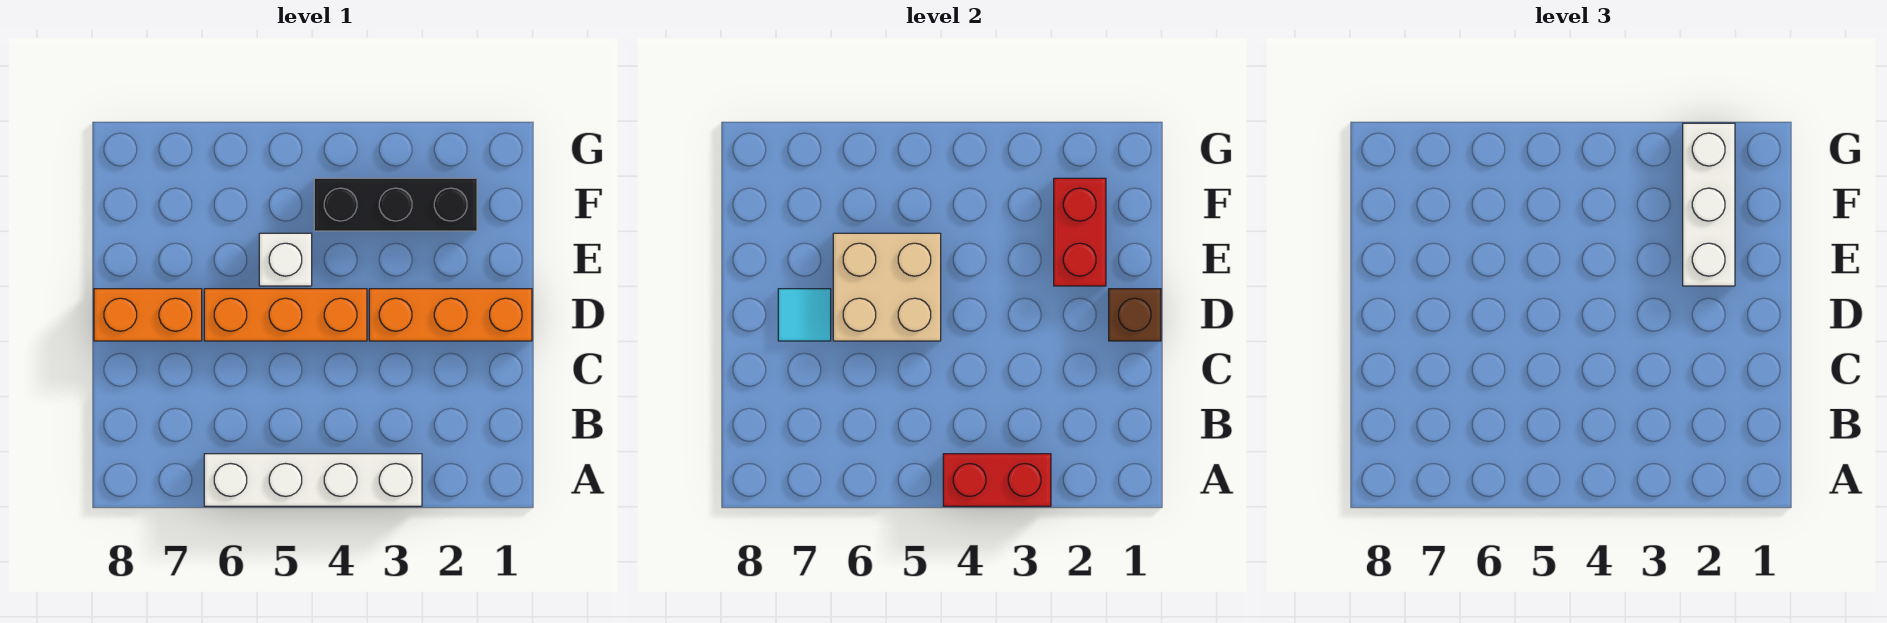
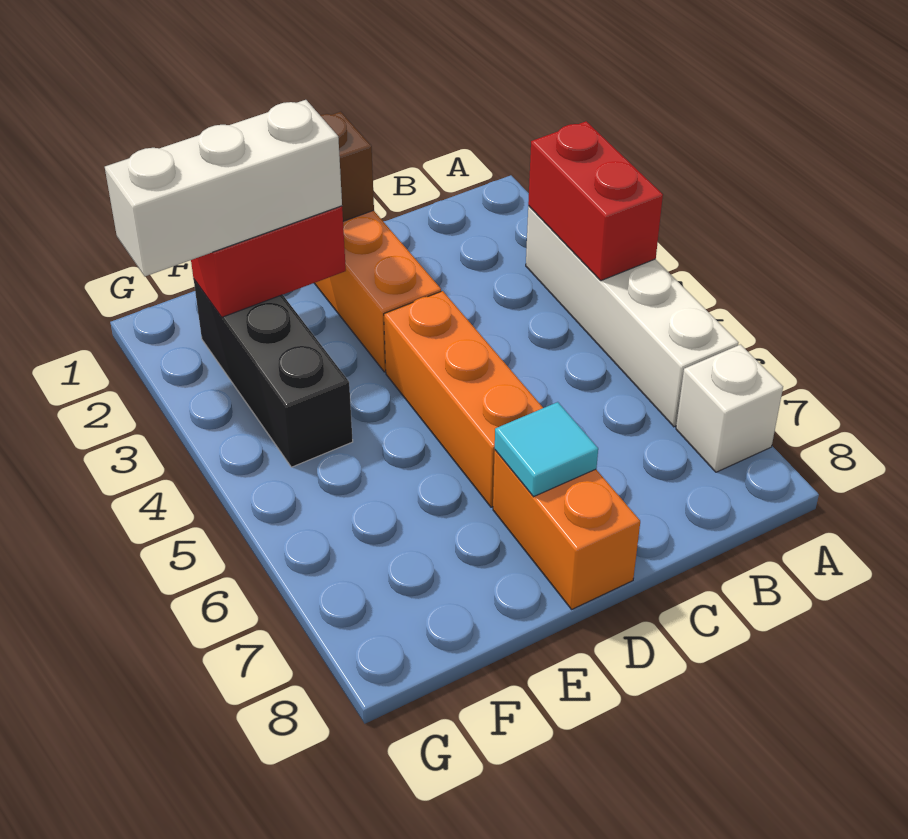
tan 2x2 brick [833,233,941,341] -> none
white 1x1 brick [259,233,312,286] -> white 1x1 brick moved to [676,345,783,472]

